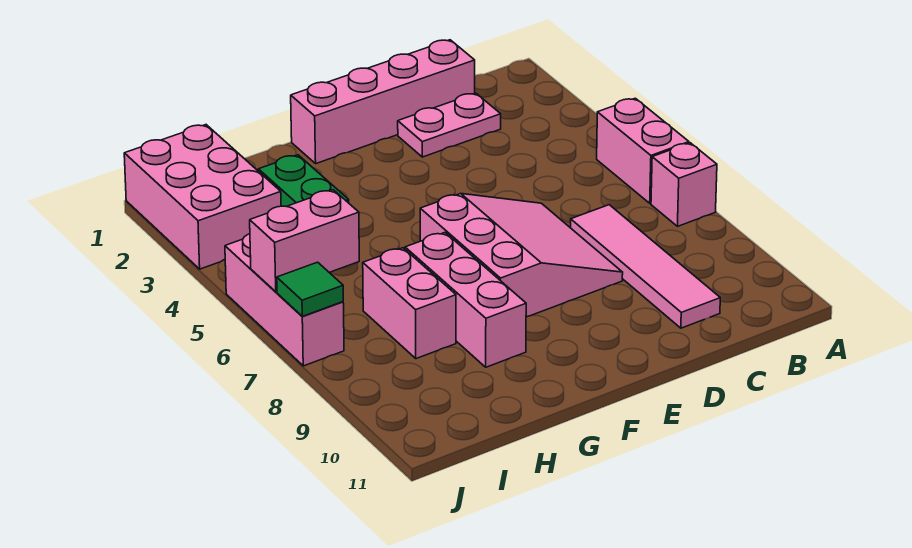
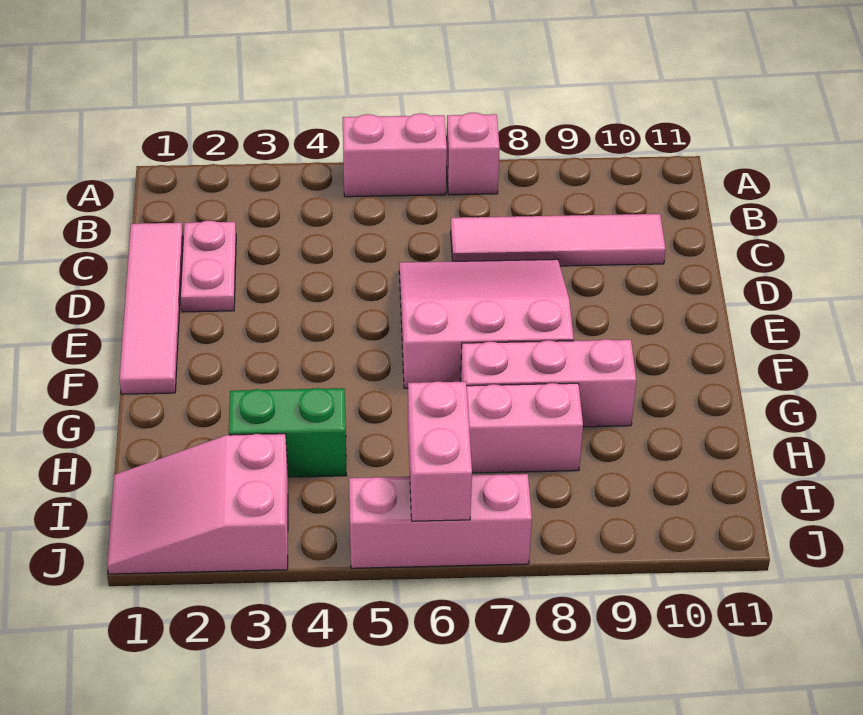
pink 1x4 brick [291,40,475,163] -> pink 1x4 tile [120,223,183,394]
pink 2x3 brick [124,125,281,269] -> pink 2x3 slope [107,434,288,574]
green 1x1 tile [277,262,343,316] -> none

